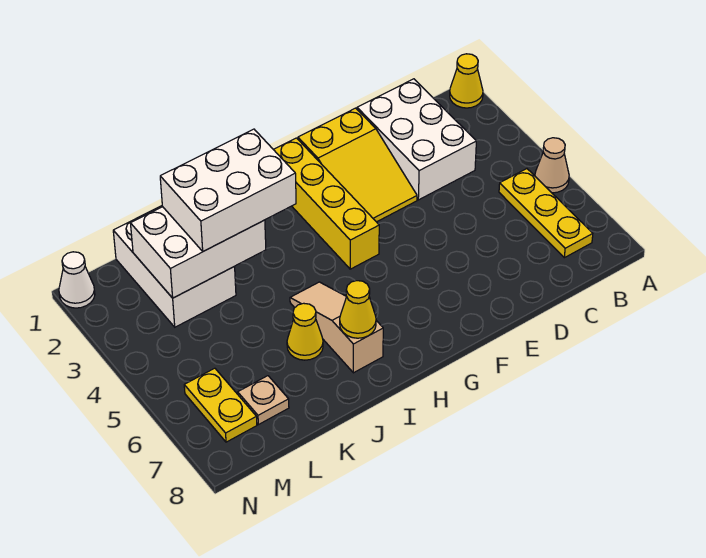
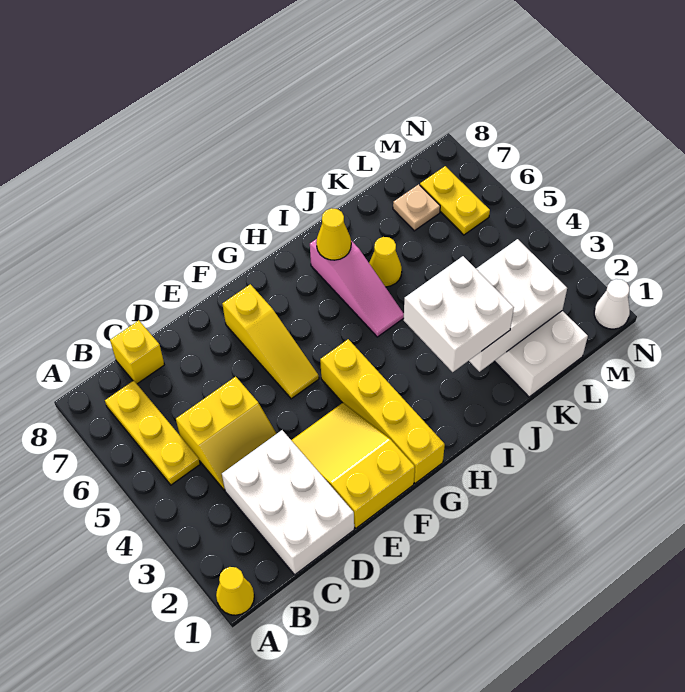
tan 1x1 cone [535,138,569,193] -> none
none -> yellow 2x2 slope [176,377,277,490]
none -> yellow 1x1 brick [110,320,164,384]
none -> yellow 1x3 slope [222,284,319,399]
white 2x3 brick [160,129,296,251] -> white 2x2 brick [404,256,514,372]
tan 1x3 slope [290,282,383,373] -> pink 1x3 slope [310,239,404,337]

